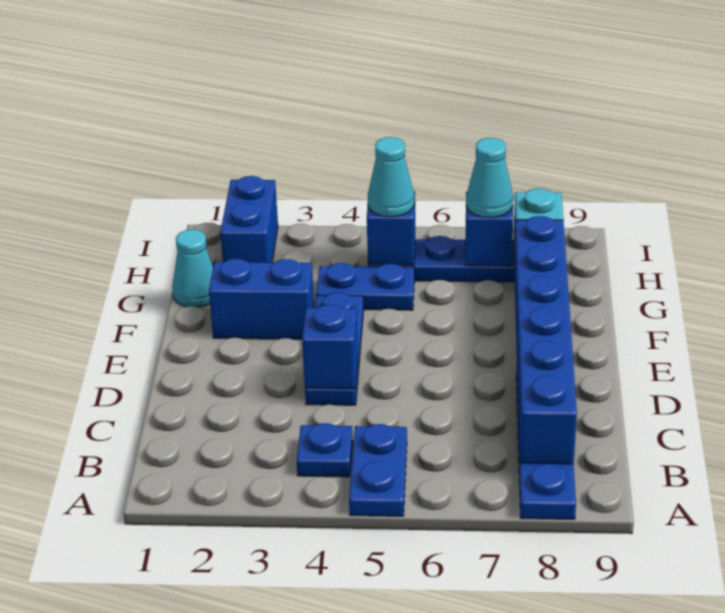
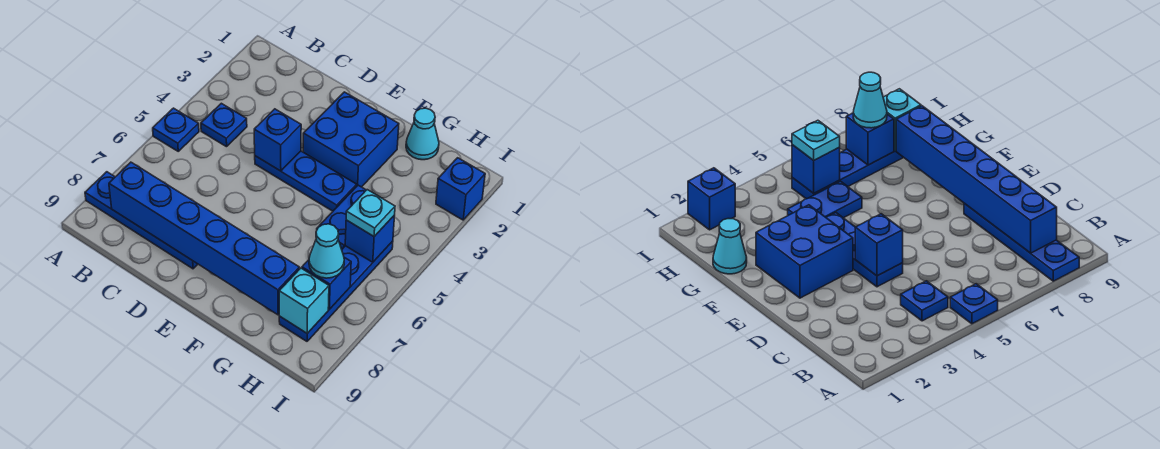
blue 1x2 plate [349,424,407,516] -> blue 1x1 plate [153,108,199,151]
blue 1x2 brick [209,259,314,339] -> blue 2x2 brick [303,92,399,187]
blue 1x2 brick [220,176,278,263] -> blue 1x1 brick [436,158,485,220]
cyan 1x1 cone [368,137,414,217] -> cyan 1x1 plate [346,190,395,236]

